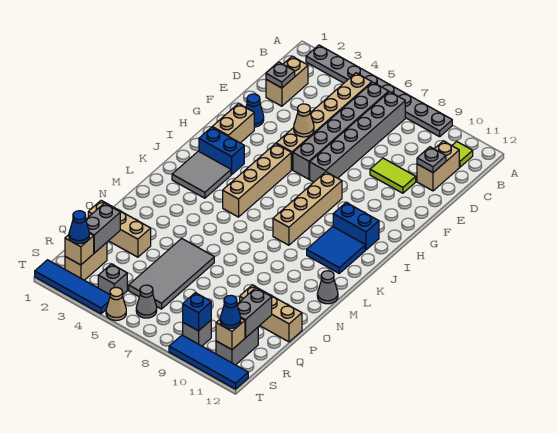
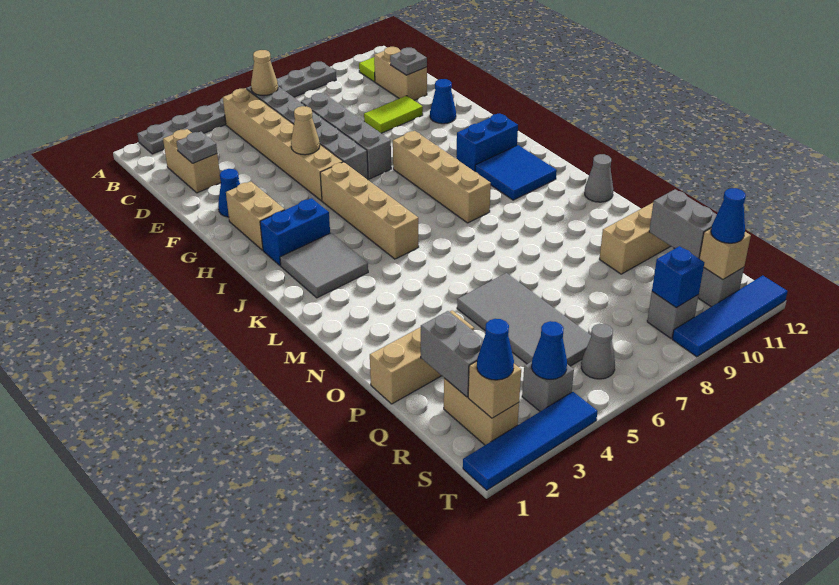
grey 1x6 brick [310,92,405,182] -> grey 1x4 brick [301,93,391,179]
none -> blue 1x1 cone [430,79,456,124]
none -> blue 1x1 cone [532,321,567,379]
tan 1x1 cone [106,288,126,321] -> tan 1x1 cone moved to [251,50,278,96]

